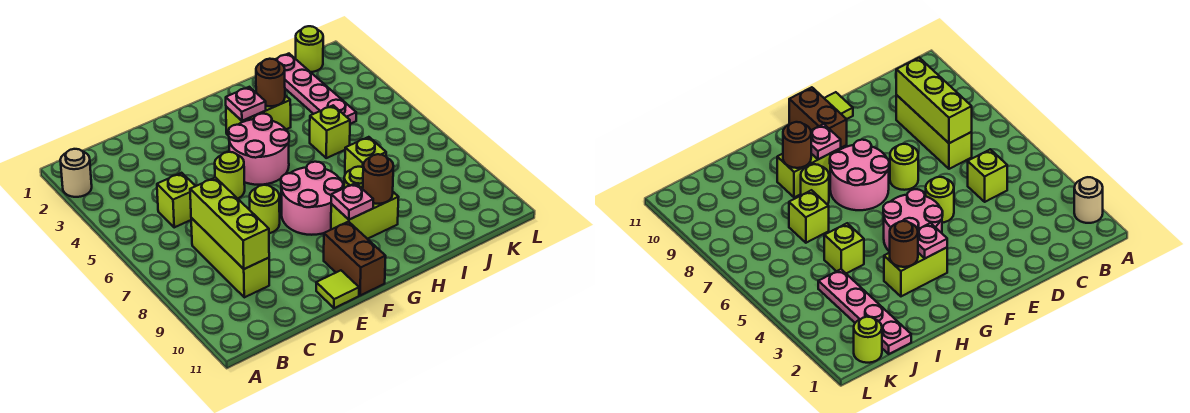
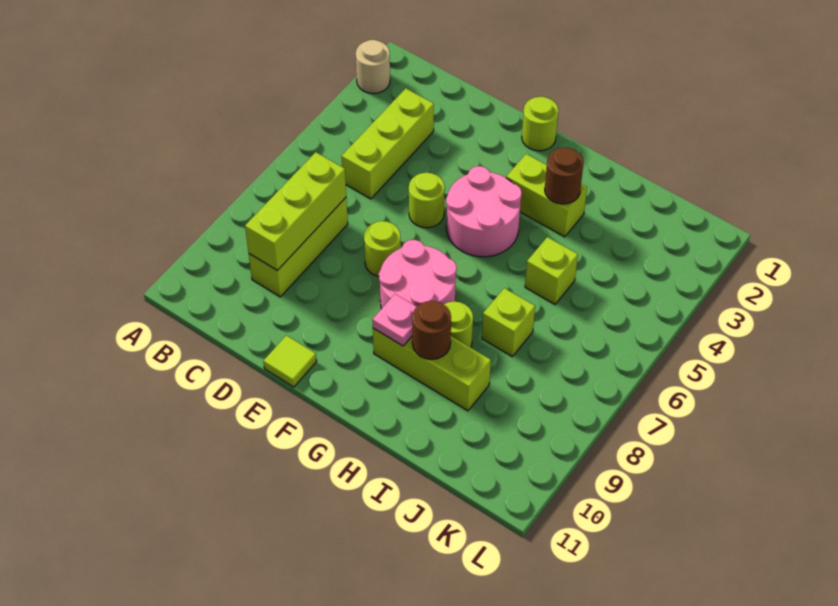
lime 1x1 brick [157,173,195,227] -> lime 1x3 brick [342,88,434,199]
brown 1x2 brick [324,222,386,296] -> none
pink 1x1 plate [226,87,266,121] -> none
lime 1x2 brick [331,192,399,239] -> lime 1x3 brick [373,328,491,411]
pink 1x4 plate [275,54,356,124] -> none
lime 1x1 round brick [296,26,323,72] -> lime 1x1 round brick moved to [522,97,558,151]

